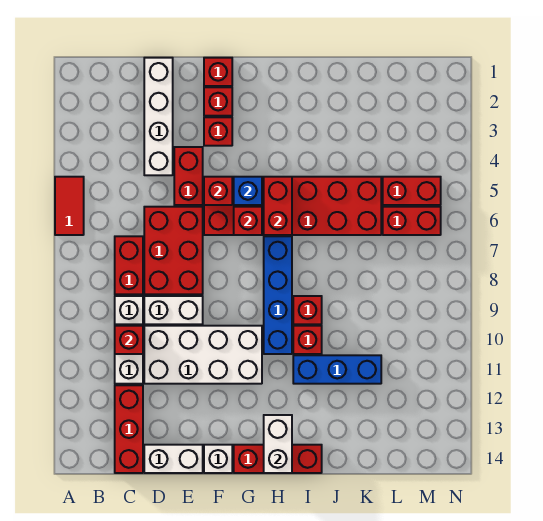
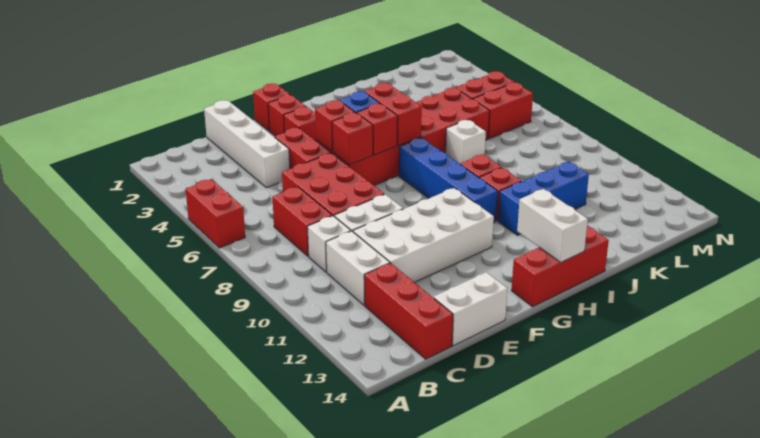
red 1x2 tile [55,177,84,235] -> red 1x2 brick [186,179,245,248]
red 1x1 brick [115,326,143,354] -> red 1x1 brick moved to [332,113,373,165]
white 1x1 brick [204,445,232,473] -> white 1x1 brick moved to [446,120,486,164]

